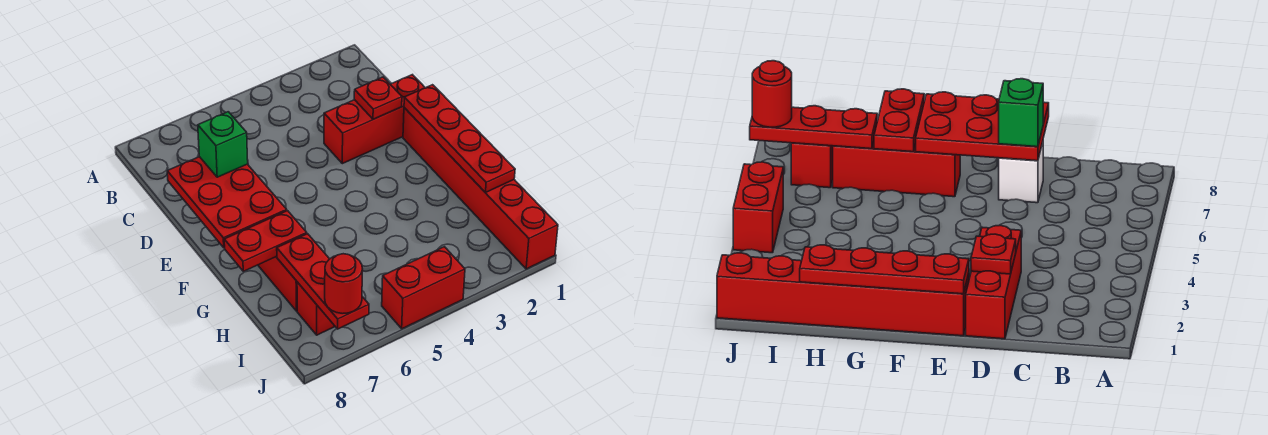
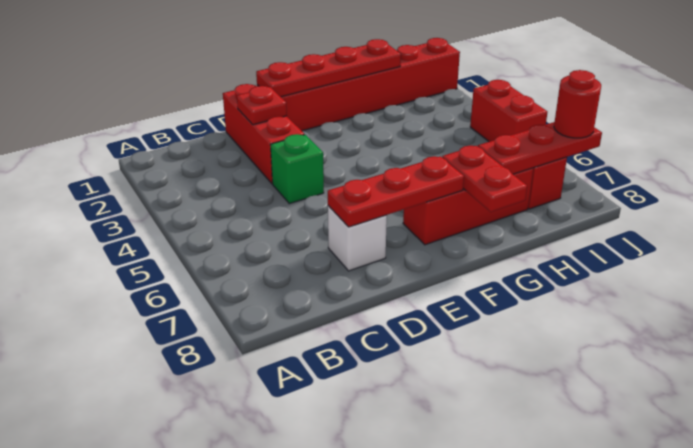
red 2x3 plate [167,157,287,248] -> red 1x3 plate [328,156,464,227]
green 1x1 brick [198,112,248,177] -> green 1x1 brick moved to [270,134,324,204]

